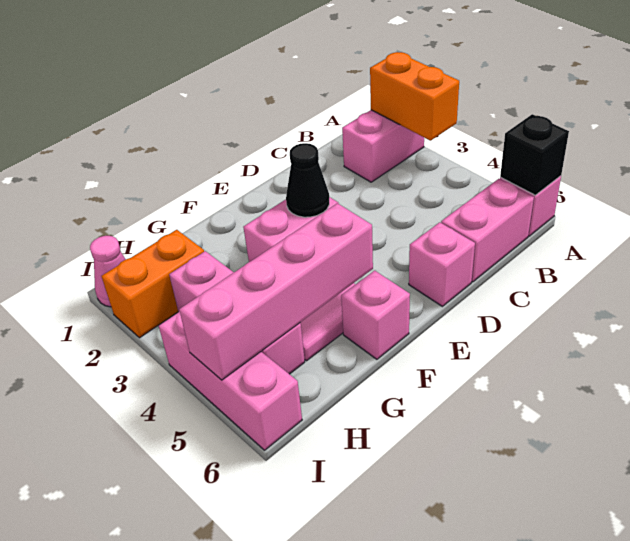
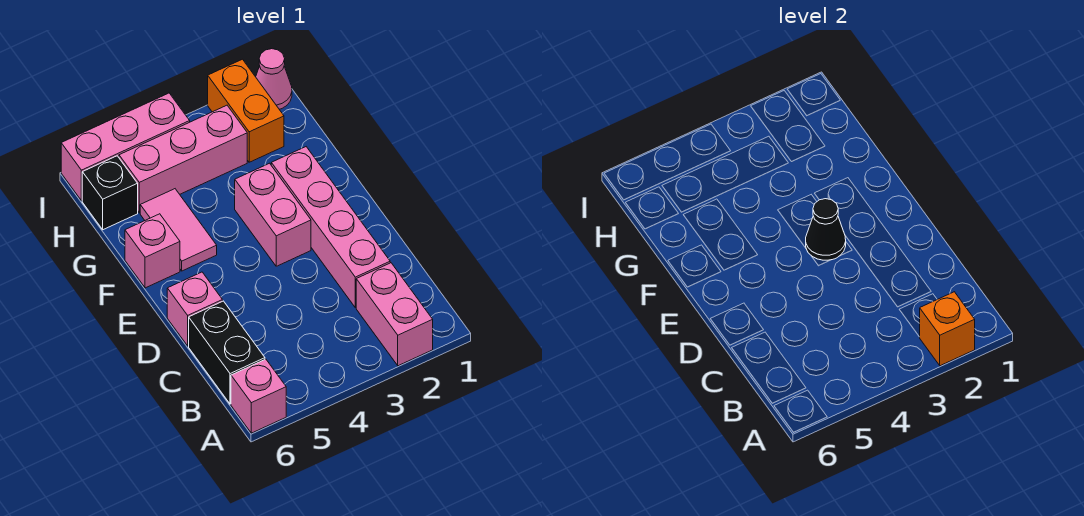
orange 1x2 brick [370,52,459,141] -> orange 1x1 brick [920,292,975,366]
black 1x1 brick [500,114,569,195] -> black 1x1 brick moved to [82,156,138,230]
pink 1x2 brick [441,179,534,282] -> black 1x2 brick [189,301,265,404]
pink 1x4 brick [179,203,373,380] -> pink 1x4 brick moved to [271,147,390,308]

